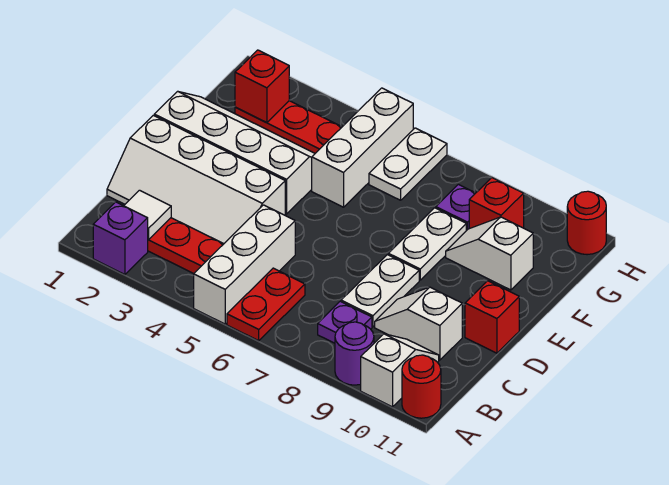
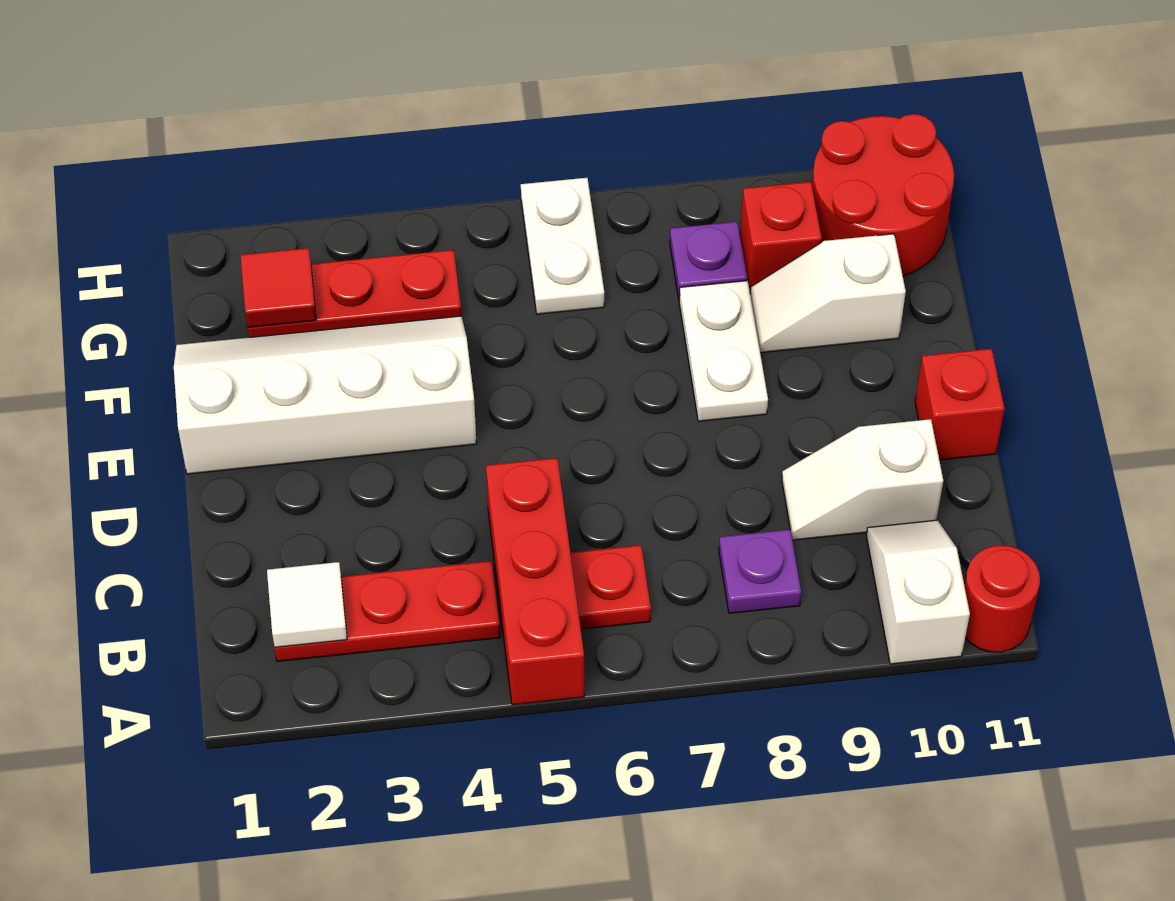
purple 1x1 brick [93,202,148,274] -> none
white 1x3 brick [194,205,295,324] -> red 1x3 brick [486,458,584,705]
red 1x2 plate [227,268,305,341] -> red 1x1 plate [571,545,651,629]
purple 1x1 round brick [335,322,374,385] -> none
white 2x4 slope [107,115,285,244] -> none
white 1x2 plate [341,255,419,327] -> none
white 1x3 brick [312,88,413,207] -> none
red 1x1 brick [235,50,289,123] -> red 1x1 tile [240,248,316,327]
red 1x1 round brick [567,191,606,255] -> red 2x2 round brick [812,114,954,276]

